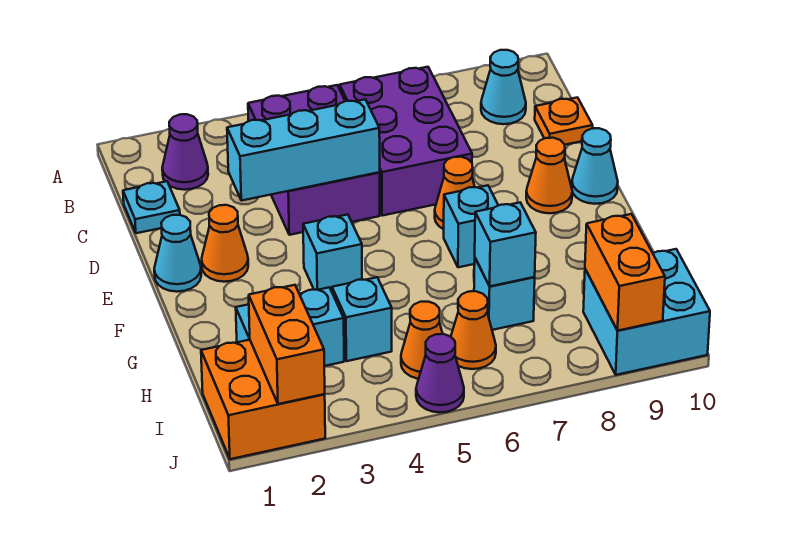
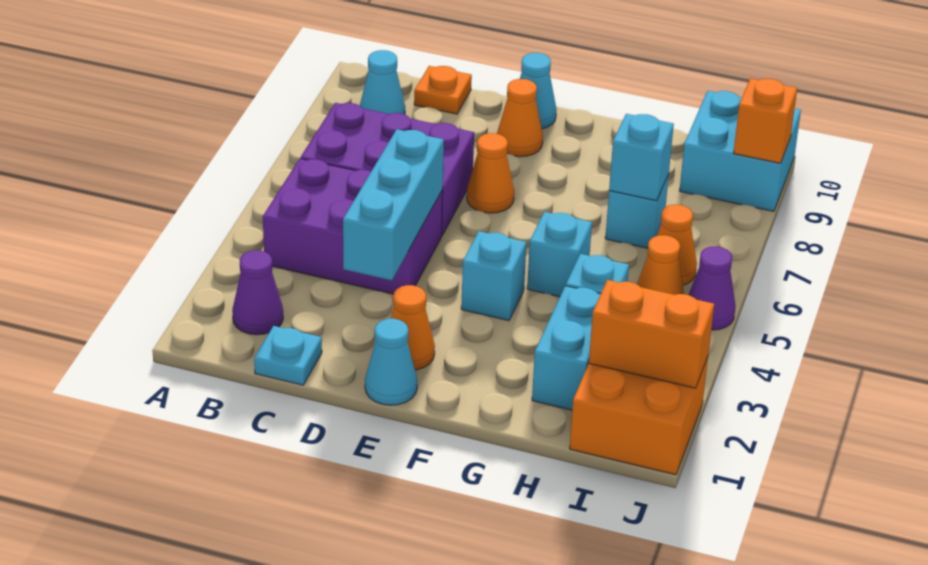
cyan 1x1 brick [444,185,498,267] -> cyan 1x1 brick moved to [527,212,592,297]
orange 1x2 brick [585,214,665,331] -> orange 1x1 brick [734,78,797,163]

